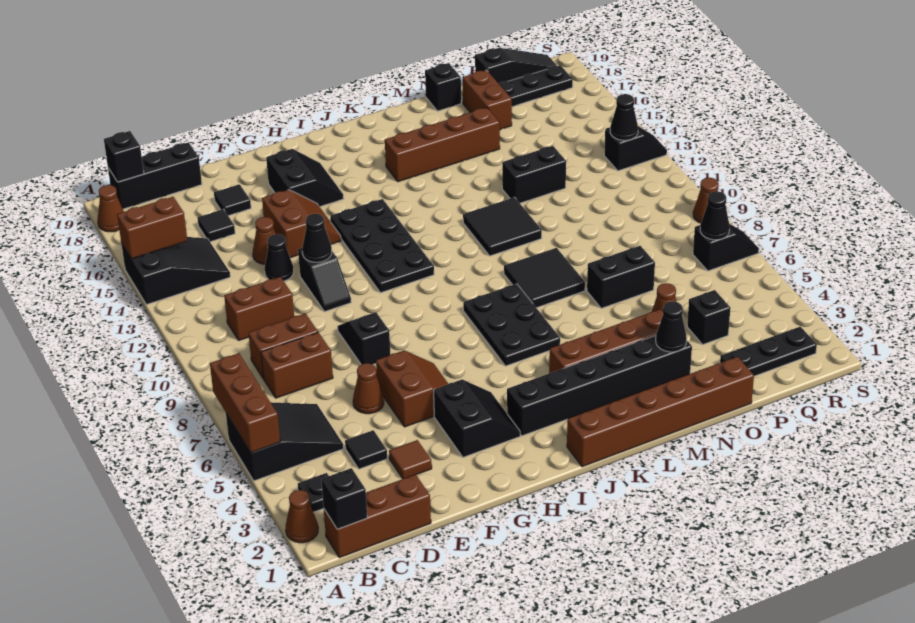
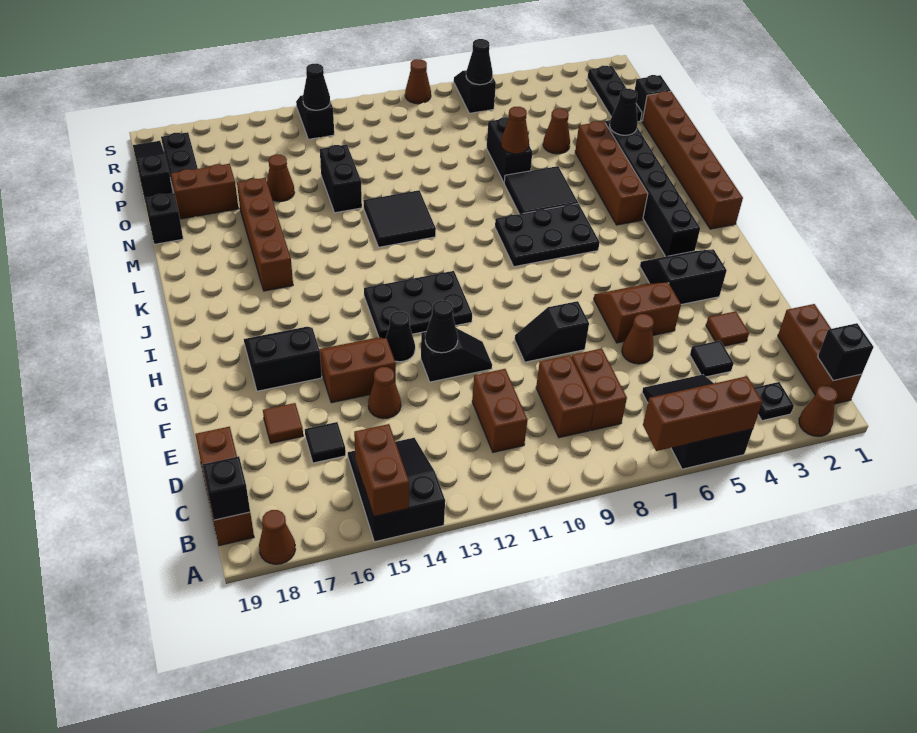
black 1x3 brick [108,142,202,209] -> brown 1x3 brick [195,427,254,546]
black 1x1 cone [264,234,294,281] -> black 1x1 cone moved to [386,311,415,362]
black 1x1 tile [214,184,251,216] -> brown 1x1 tile [263,403,303,443]
black 2x4 plate [330,199,434,293] -> black 2x3 plate [364,271,472,338]
black 2x2 tile [504,248,585,308] -> black 2x2 tile moved to [504,166,578,214]
none -> brown 1x1 cone [501,107,529,154]
none -> brown 1x1 cone [267,154,294,202]
black 1x1 brick [687,290,730,344] -> black 1x1 brick moved to [635,75,671,121]

